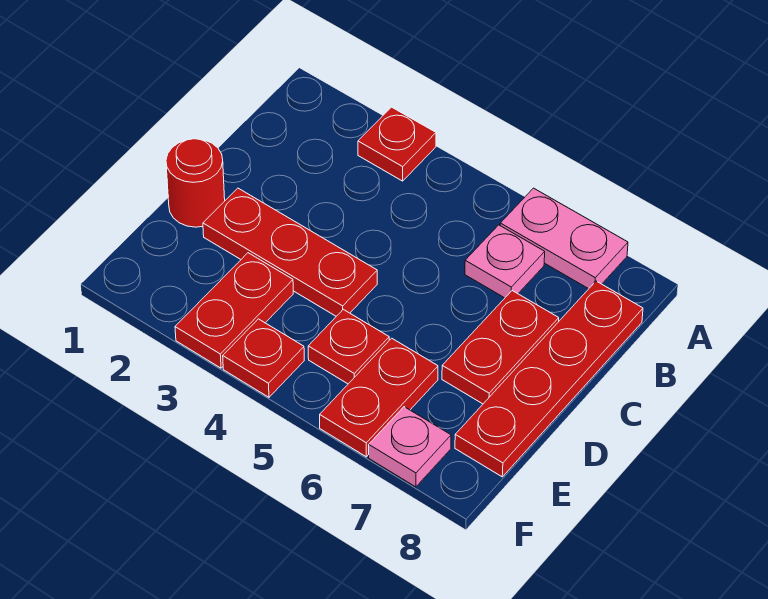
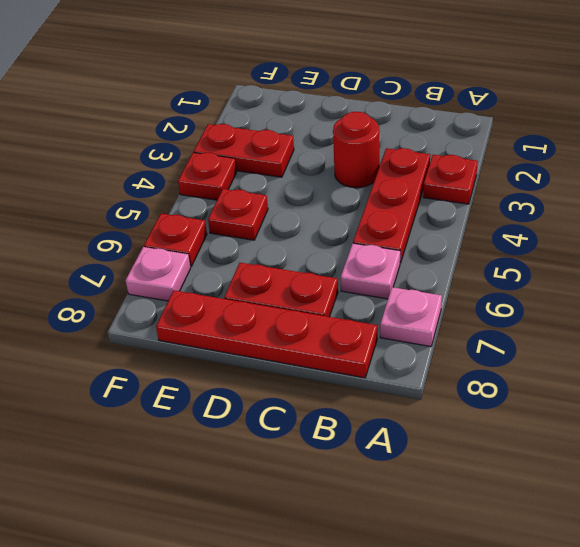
pink 1x2 plate [500,188,628,289] -> pink 1x1 plate [380,287,442,347]
red 1x1 round brick [166,139,225,227] -> red 1x1 round brick moved to [333,112,379,188]
red 1x3 plate [203,188,377,316] -> red 1x3 plate moved to [353,148,430,263]
red 1x2 plate [320,338,438,457] -> red 1x1 plate [144,214,207,266]

